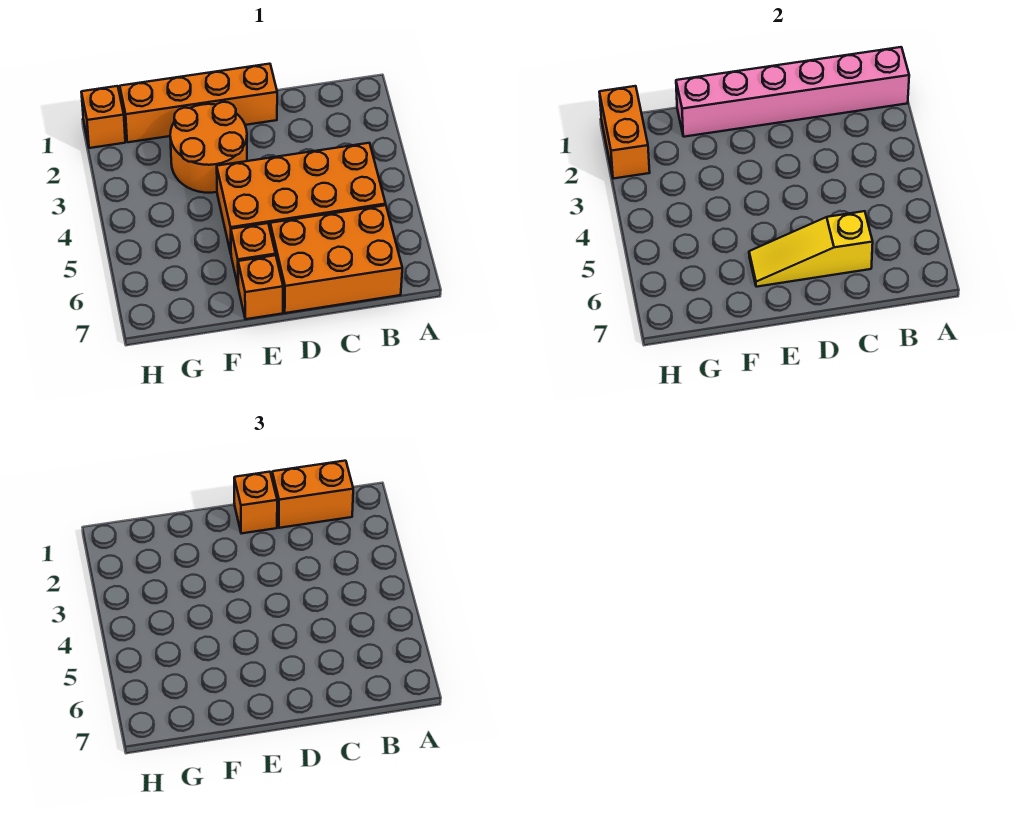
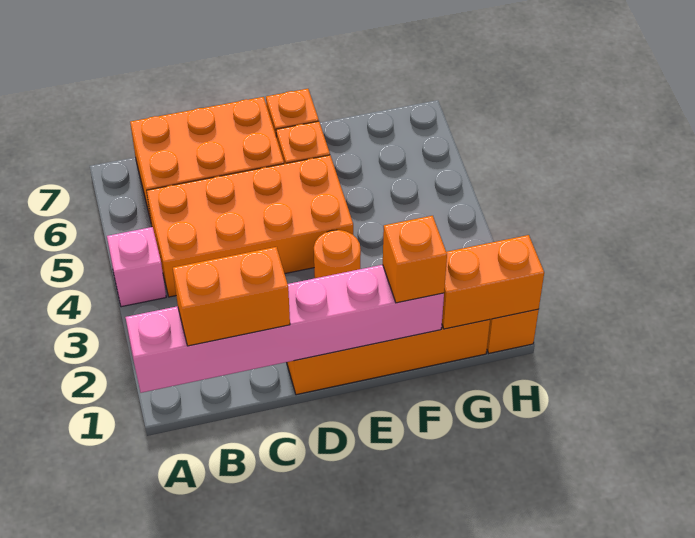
none -> pink 1x1 brick [107,227,166,307]
yellow 1x3 slope [749,211,873,287] -> none
orange 1x1 brick [234,472,277,534] -> orange 1x1 brick moved to [383,216,447,303]
orange 2x2 round brick [170,102,247,193] -> orange 1x1 round brick [314,230,361,278]
orange 1x2 brick [599,86,650,179] -> orange 1x2 brick turned to [442,235,544,329]

